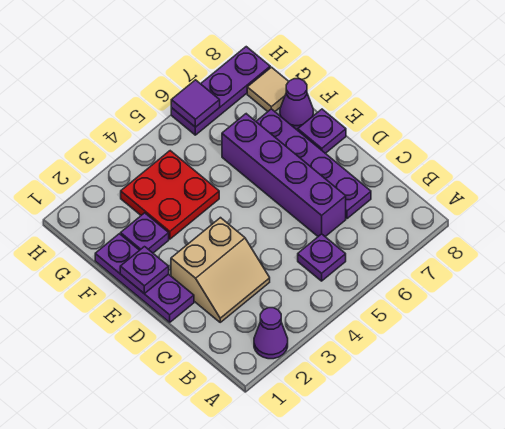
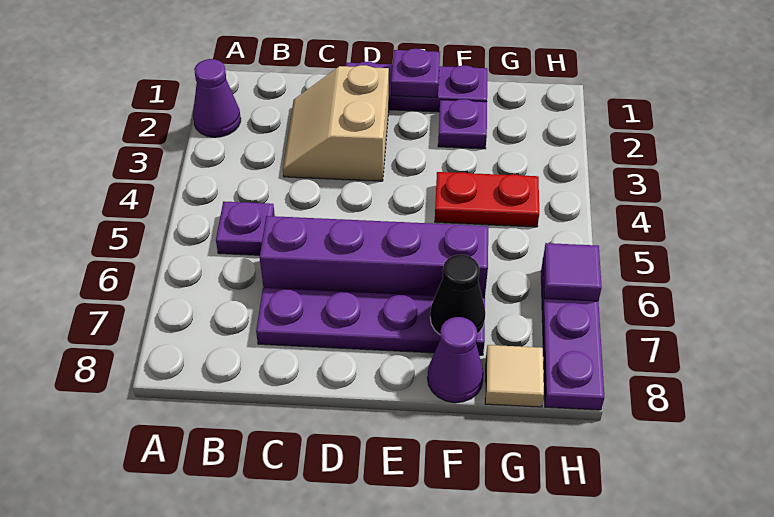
purple 1x1 plate [298,109,346,153] -> none
red 2x2 plate [121,151,219,239] -> red 1x2 plate [435,172,539,227]
none -> black 1x1 cone [430,255,485,334]

